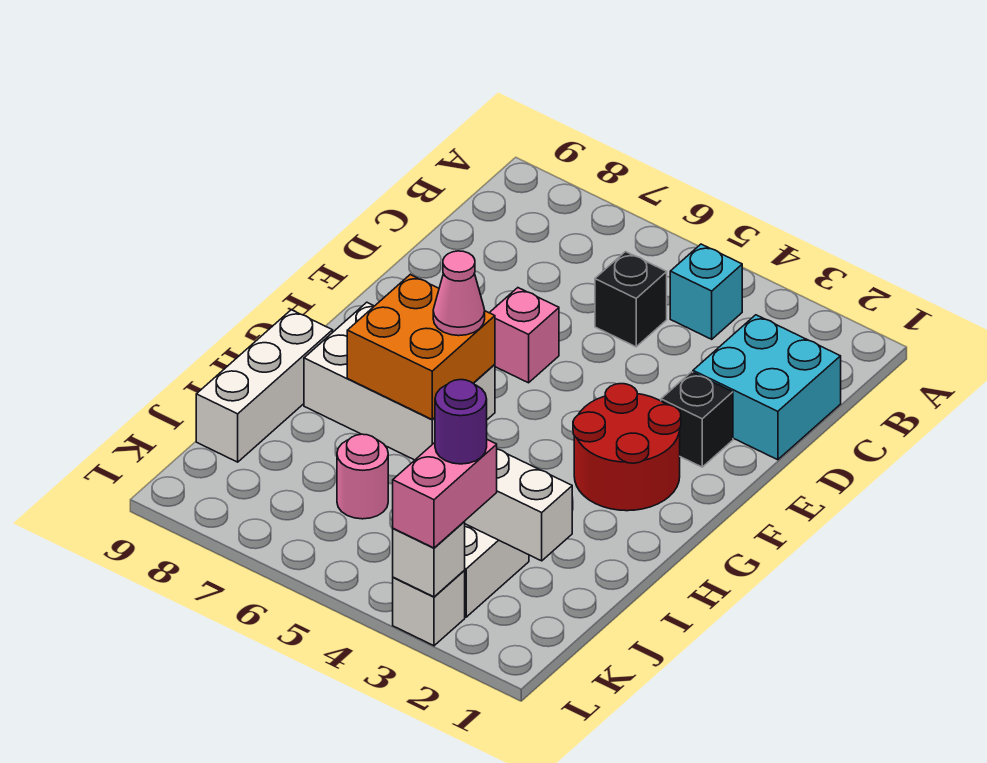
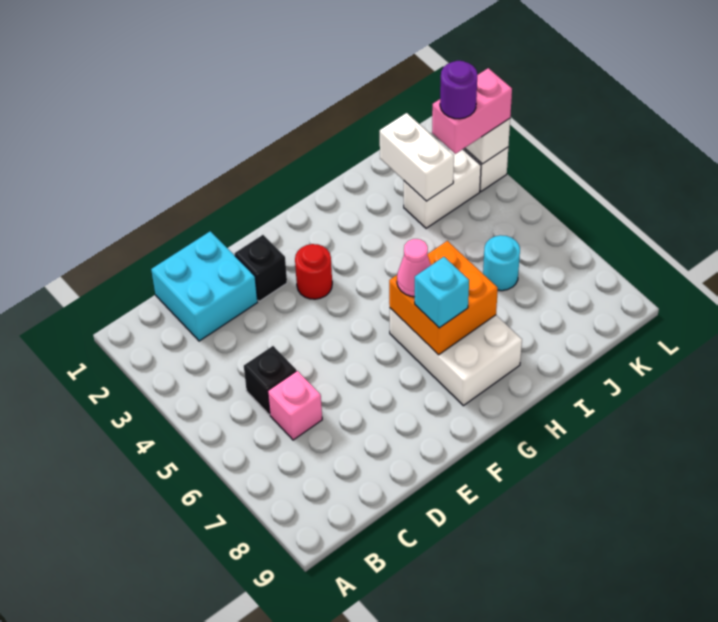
cyan 1x1 brick [670,244,742,339] -> cyan 1x1 brick moved to [415,257,469,328]
pink 1x1 brick [490,288,559,383] -> pink 1x1 brick moved to [268,371,322,440]
red 2x2 round brick [573,384,681,511] -> red 1x1 round brick [295,244,332,299]
white 1x3 brick [196,310,333,462] -> none
pink 1x1 round brick [337,434,388,519] -> cyan 1x1 round brick [483,235,520,291]

